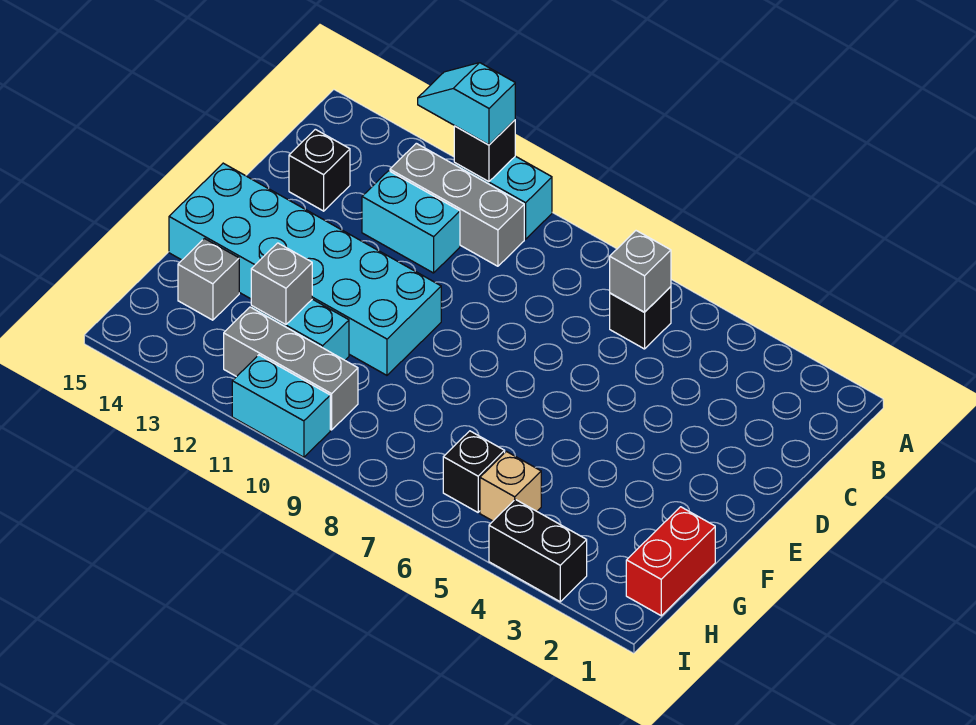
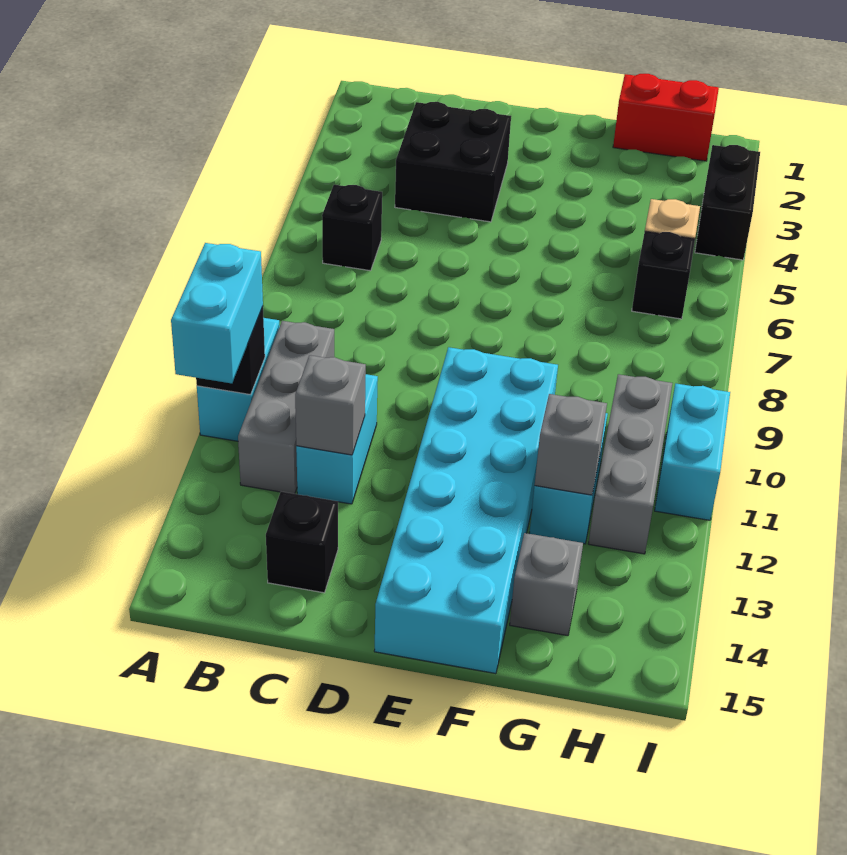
cyan 1x2 slope [418,63,515,145] -> cyan 1x2 brick [171,243,263,383]
grey 1x1 brick [610,231,671,312] -> grey 1x1 brick moved to [295,355,366,455]
none -> black 2x2 brick [395,102,511,222]

